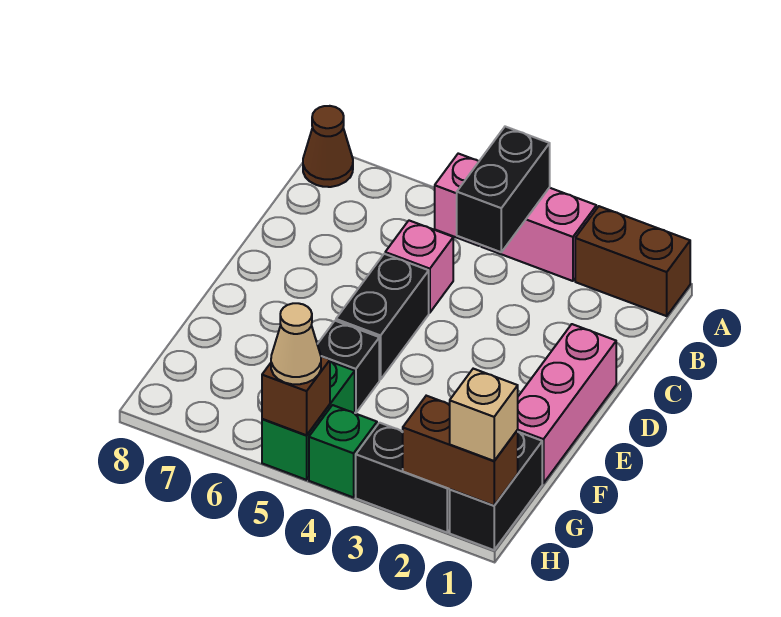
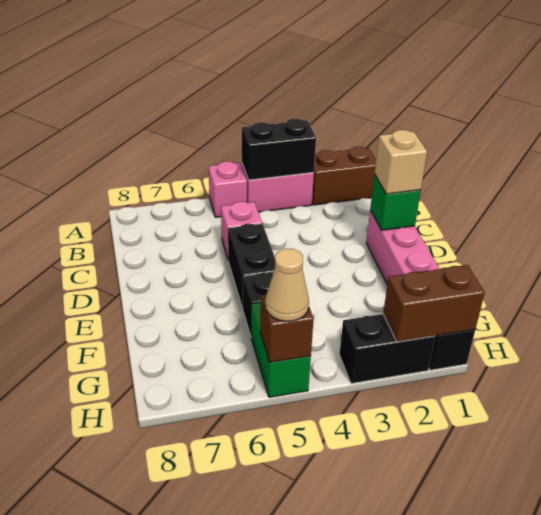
black 1x2 brick [457,127,550,252] -> black 1x2 brick turned to [242,119,316,180]
brown 1x1 cone [303,106,353,187] -> none
tan 1x1 brick [450,369,518,461] -> tan 1x1 brick moved to [375,130,427,194]
green 1x1 brick [309,405,377,497] -> green 1x1 brick moved to [370,174,421,230]

